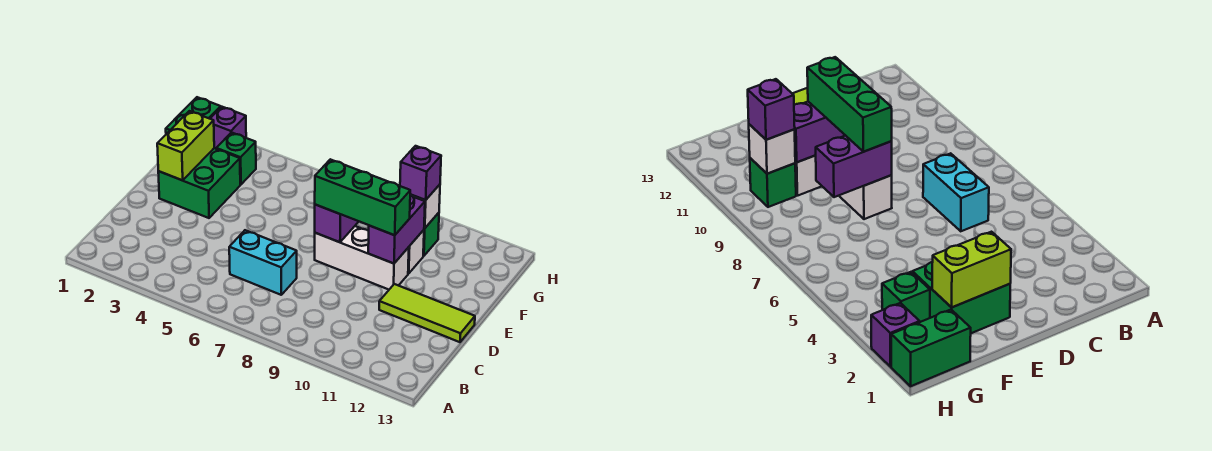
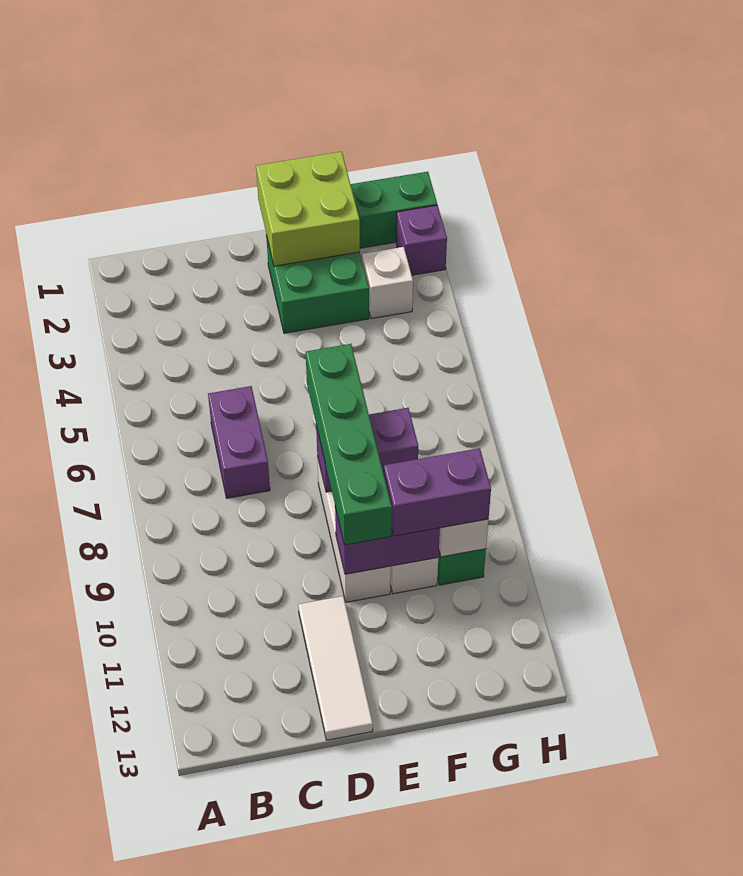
cyan 1x2 brick [229,230,297,295] -> purple 1x2 brick [208,386,270,498]
lime 1x3 tile [379,284,475,342] -> white 1x3 tile [298,596,373,740]
lime 1x2 brick [157,111,214,180] -> lime 2x2 brick [256,152,360,266]
green 1x3 brick [315,159,411,235] -> green 1x4 brick [306,344,392,545]
green 1x1 brick [216,133,256,184] -> white 1x1 brick [362,247,413,319]
purple 1x1 brick [400,146,441,200] -> purple 1x2 brick [384,448,491,536]

